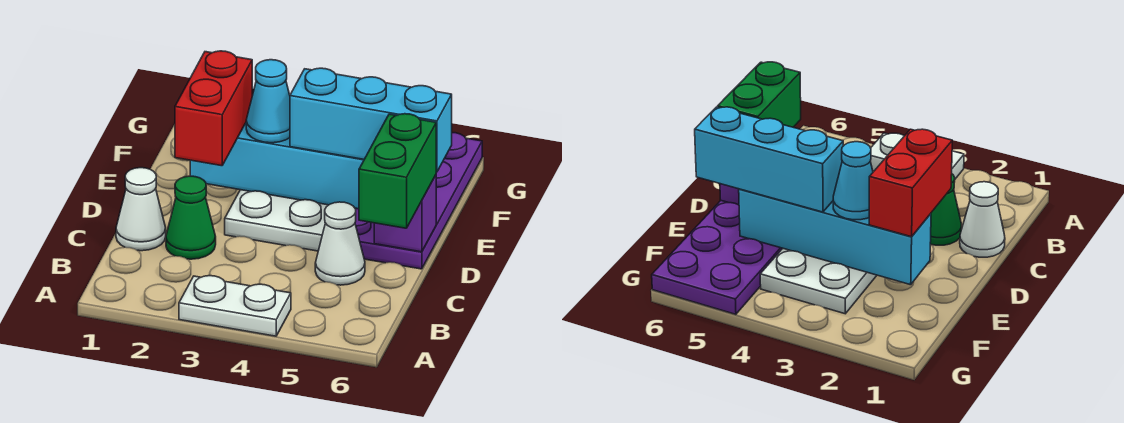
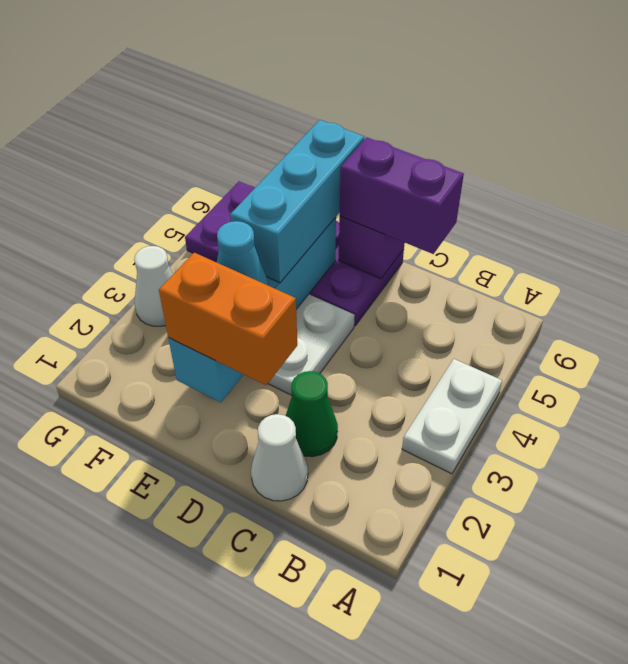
white 1x1 cone [315,202,365,285] -> white 1x1 cone moved to [134,246,173,326]
green 1x2 brick [359,114,436,228] -> purple 1x2 brick [340,137,464,254]
red 1x2 brick [175,51,252,166] -> orange 1x2 brick [159,253,297,385]

